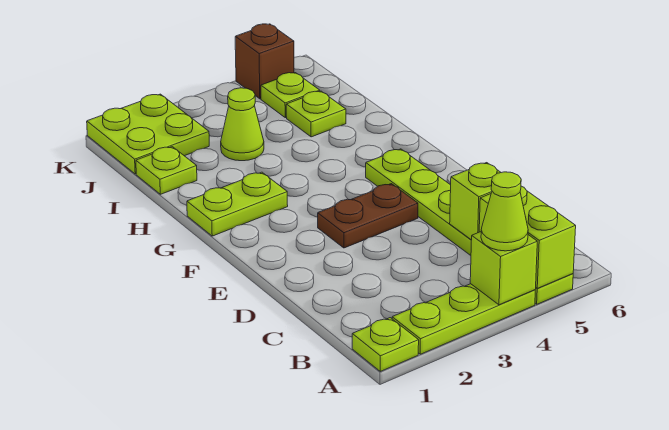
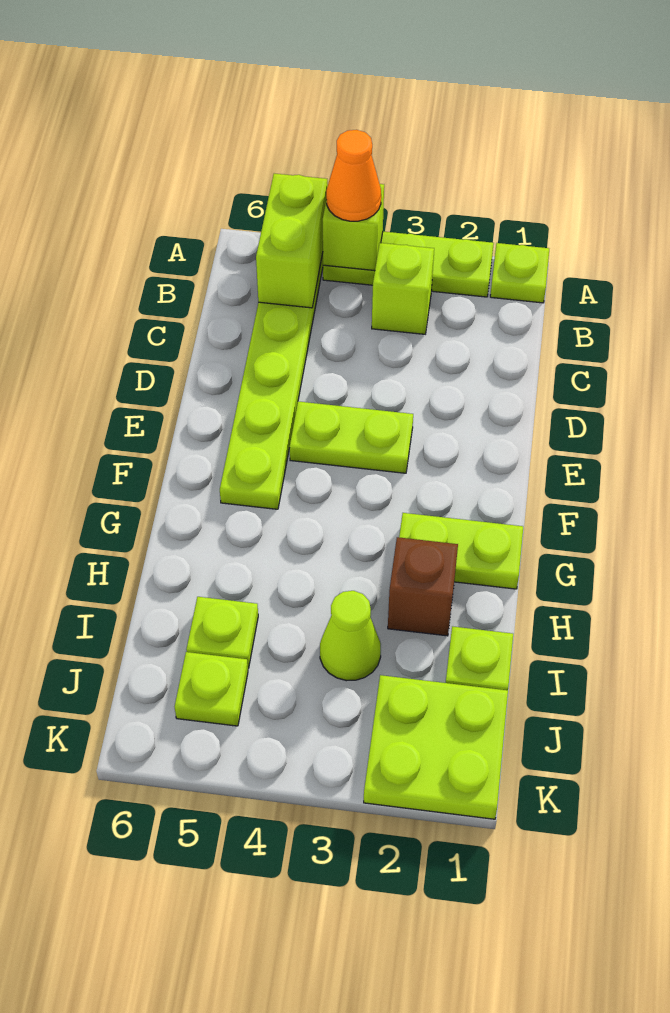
lime 1x1 cone [481,172,528,251] -> orange 1x1 cone [326,130,381,221]
lime 1x1 brick [450,163,501,240] -> lime 1x1 brick moved to [372,243,434,334]
brown 1x2 plate [318,184,418,248] -> lime 1x2 plate [290,401,413,473]
brown 1x1 brick [235,24,294,99] -> brown 1x1 brick moved to [388,537,458,636]

